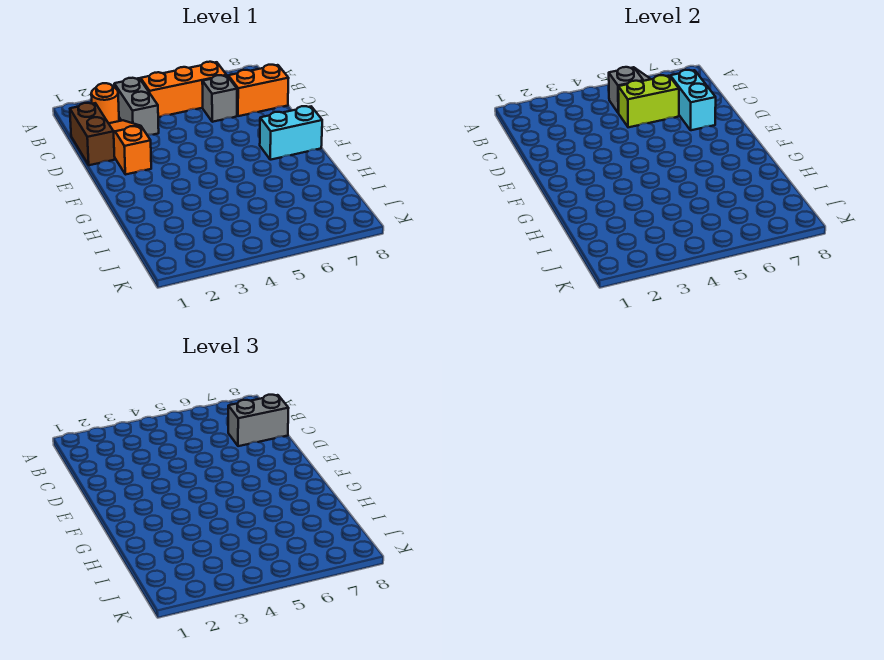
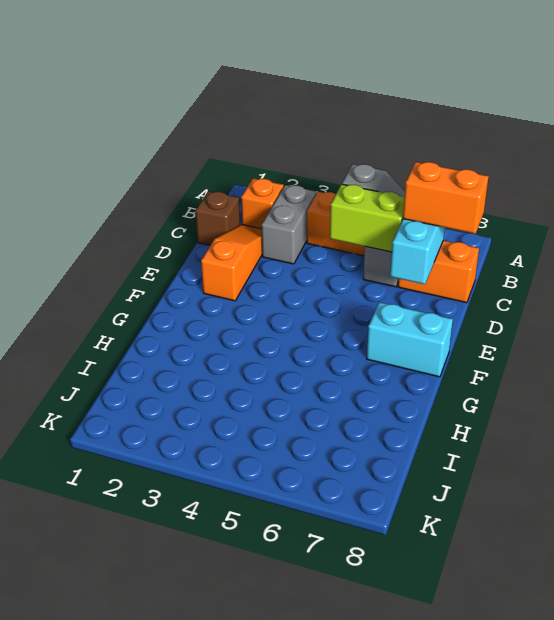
orange 1x1 round brick [91,83,119,123] -> orange 1x1 brick [241,178,284,229]
brown 1x2 brick [70,103,115,165] -> brown 1x1 brick [195,191,240,245]
grey 1x2 brick [228,395,289,446] -> orange 1x2 brick [403,162,489,234]

